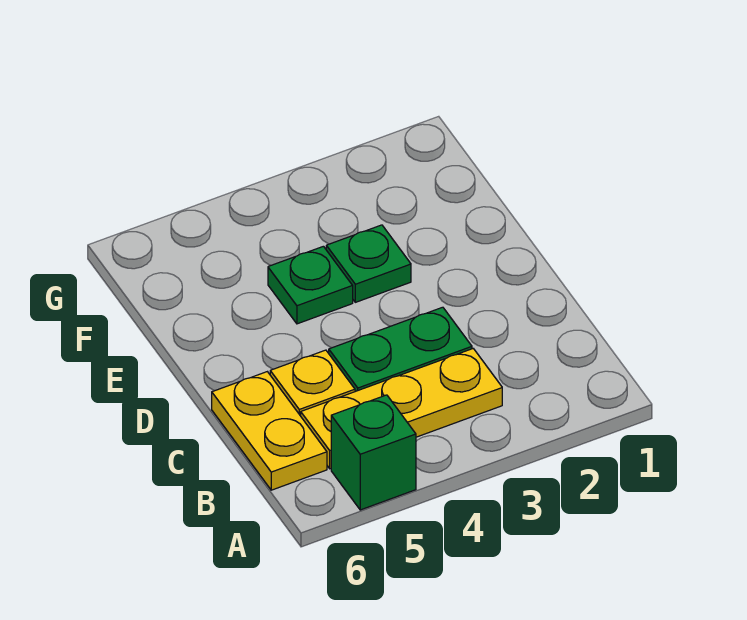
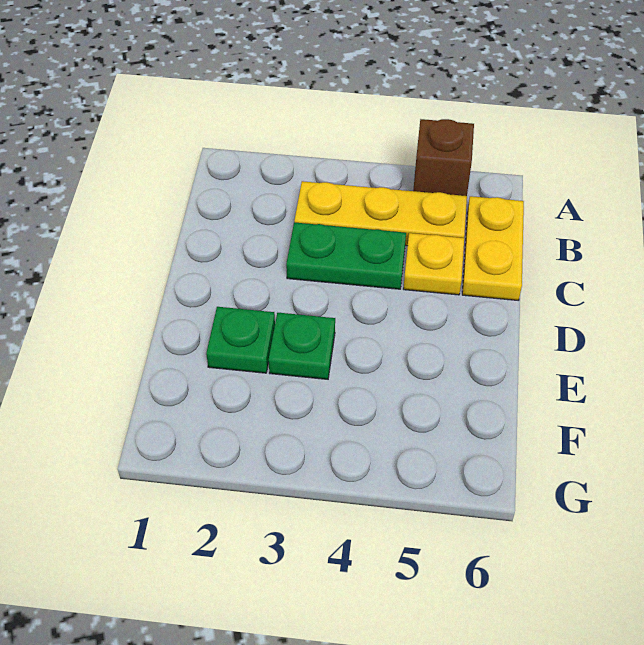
green 1x1 brick [331,395,416,510] -> brown 1x1 brick [413,119,474,196]
green 1x1 plate [268,246,353,324] -> green 1x1 plate moved to [206,307,275,373]

